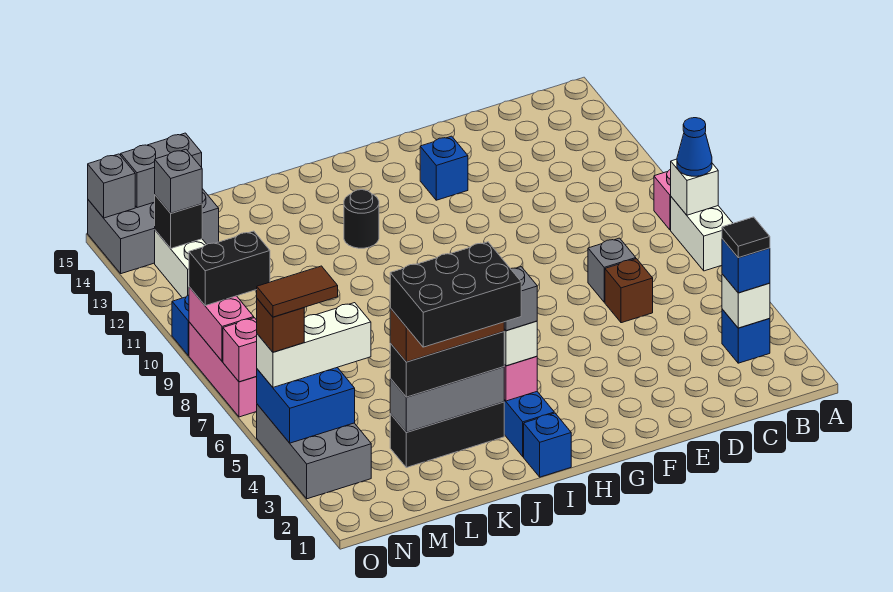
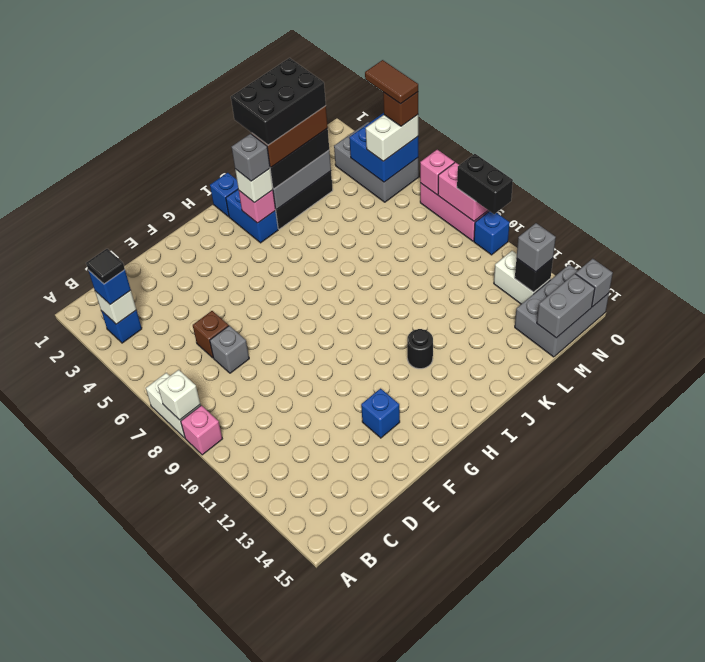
blue 1x1 cone [677,118,712,176] -> none
white 1x3 brick [257,303,371,387] -> white 1x2 brick [366,115,418,161]
brown 1x2 tile [257,266,338,317] -> brown 1x2 tile turned to [365,60,418,104]
black 1x2 brick [189,231,270,306] -> black 1x2 brick turned to [457,154,513,214]

